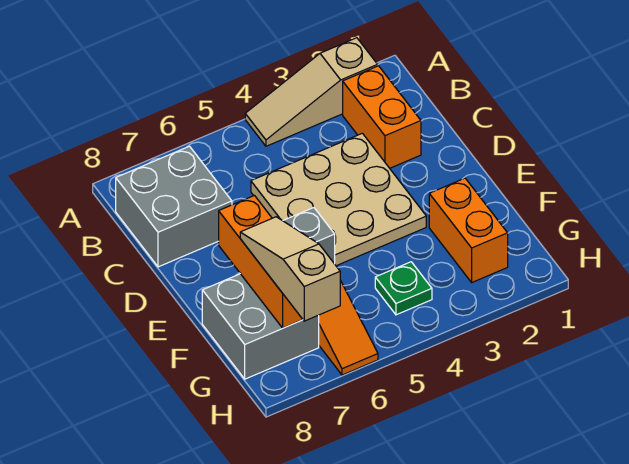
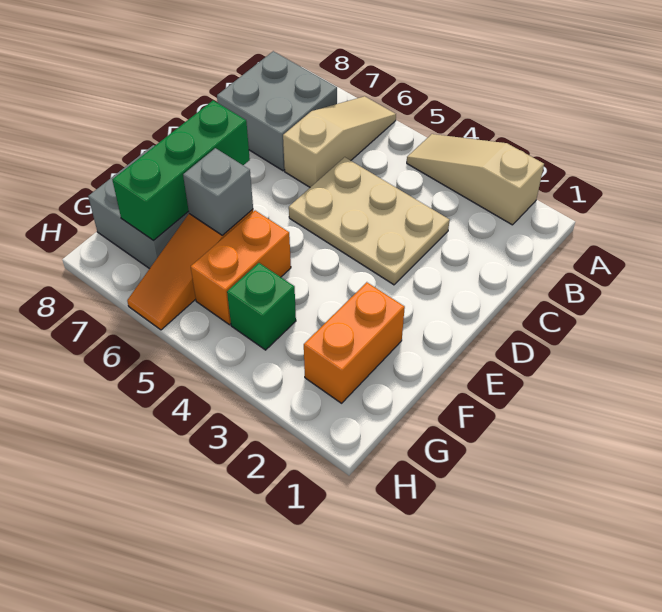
orange 1x2 brick [343,66,421,168] -> orange 1x2 brick moved to [191,211,291,325]
tan 3x3 plate [251,133,426,266] -> tan 2x3 plate [289,157,450,285]
orange 1x3 brick [219,196,303,328] -> green 1x3 brick [112,101,250,240]
tan 1x3 slope [240,217,340,321] -> tan 1x3 slope moved to [283,96,396,187]
green 1x1 plate [375,262,432,315] -> green 1x1 brick [227,263,296,350]

